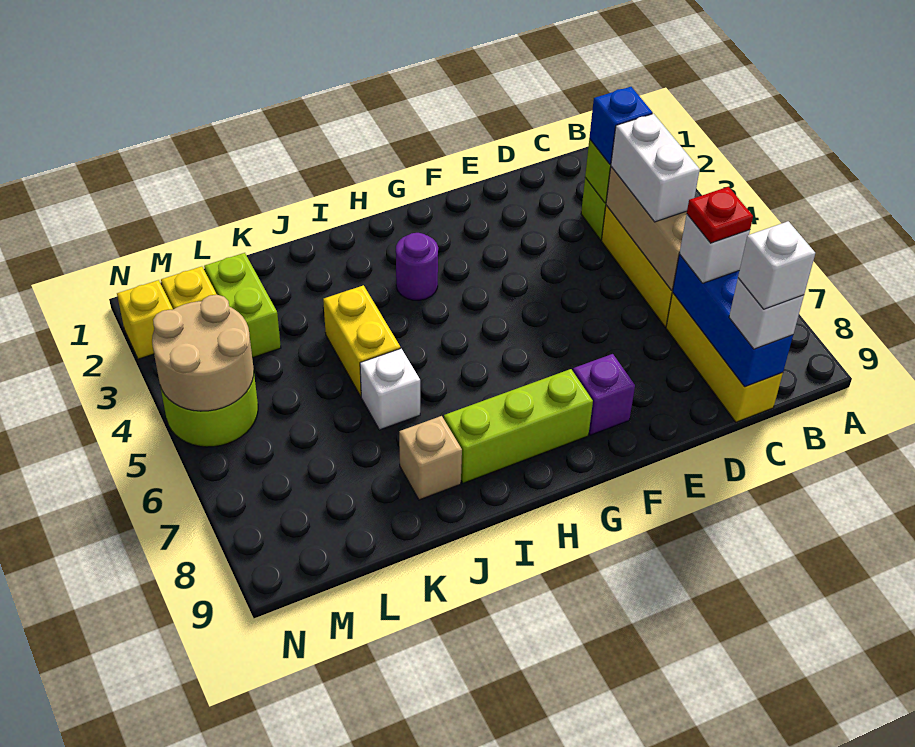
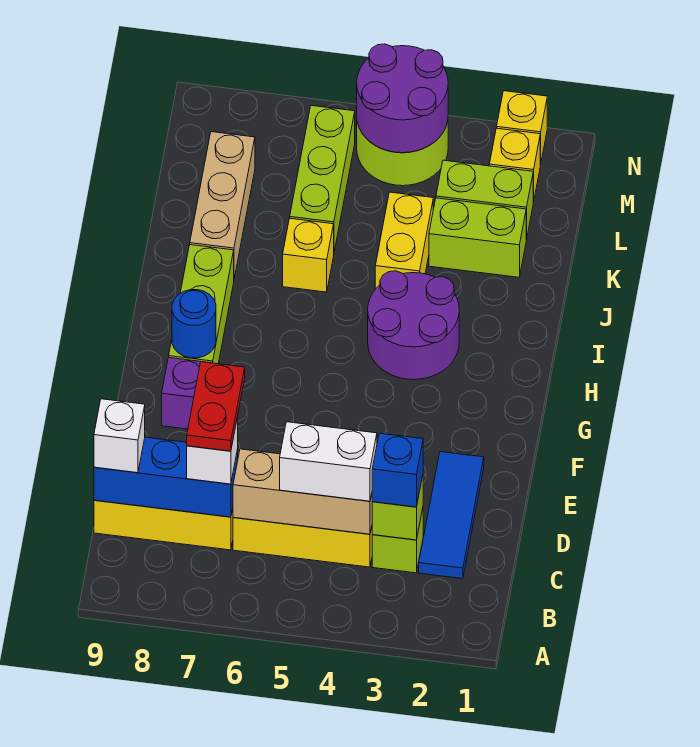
none -> blue 1x3 tile [419,452,484,579]
red 1x1 plate [687,187,753,243] -> red 1x2 plate [187,362,245,451]
white 1x1 brick [738,221,815,309] -> none
none -> blue 1x1 round brick [172,290,216,358]
purple 1x1 round brick [396,233,438,300] -> purple 2x2 round brick [368,271,459,380]
yellow 1x2 brick [323,285,401,396] -> yellow 1x2 brick turned to [375,192,433,289]
white 1x1 brick [360,349,420,430] -> yellow 1x1 brick [283,218,334,292]
tan 1x1 brick [399,416,462,500] -> tan 1x3 brick [190,132,255,278]
none -> lime 1x2 brick [429,198,526,277]
none -> lime 1x3 brick [290,105,355,251]
tan 2x2 round brick [152,295,254,411] -> purple 2x2 round brick [357,44,448,153]

